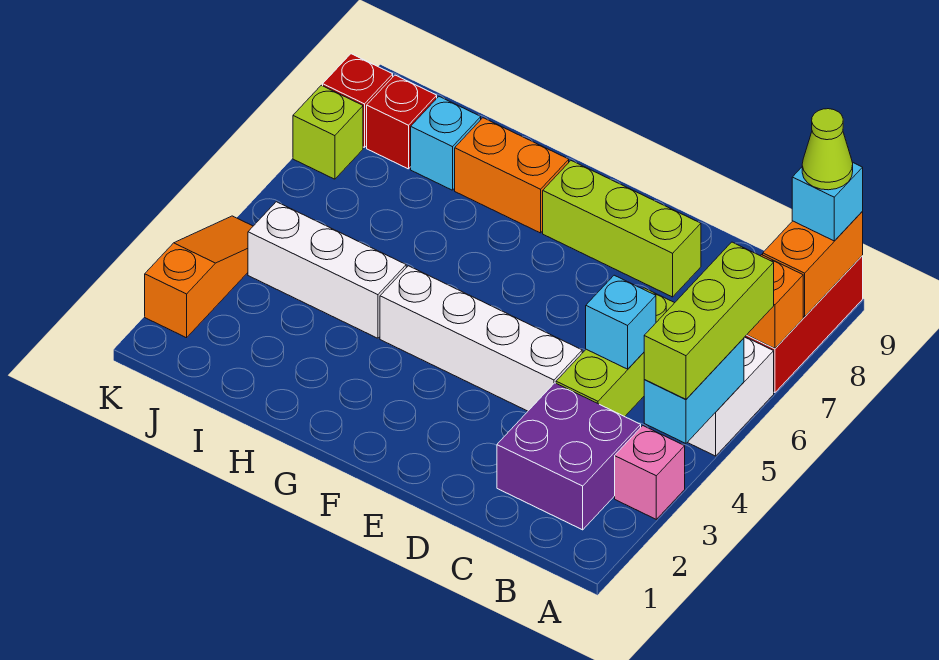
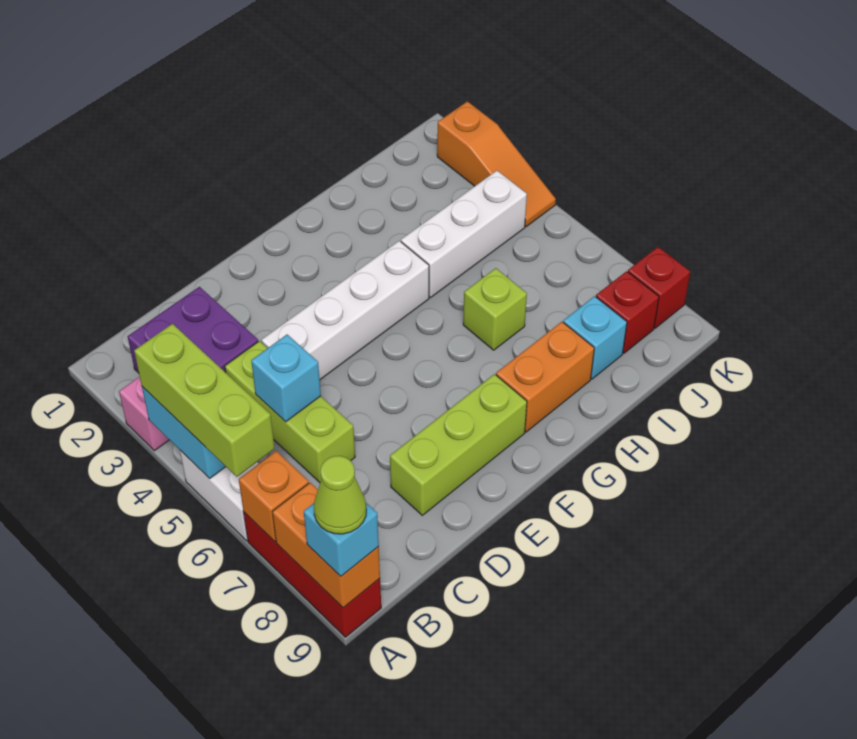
lime 1x1 brick [293,85,363,179] -> lime 1x1 brick moved to [463,268,527,350]

